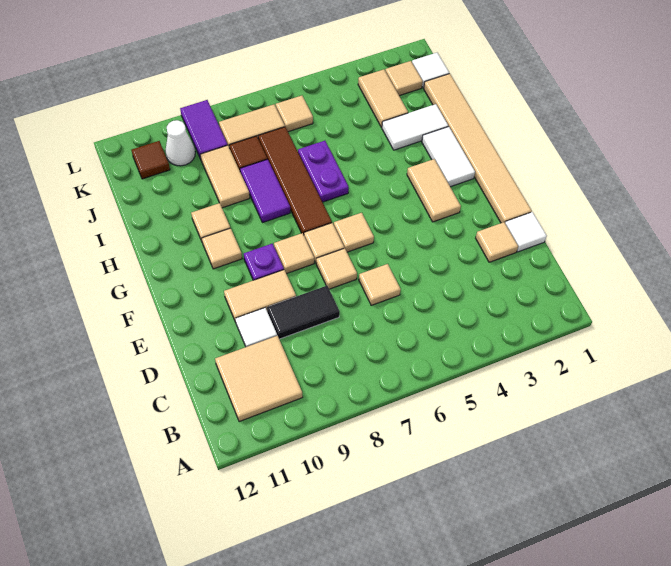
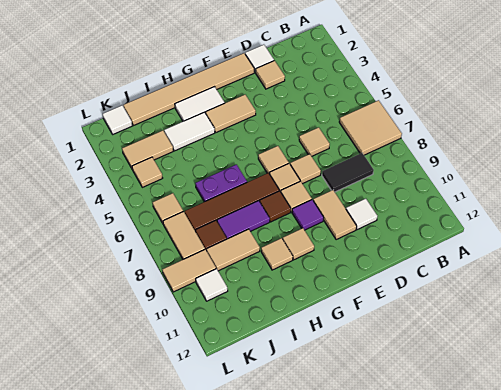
tan 2x2 tile [215,336,303,422] -> tan 2x2 tile moved to [339,100,402,155]
black 1x2 tile [267,286,340,339] -> black 1x2 tile turned to [322,153,374,192]
purple 1x1 plate [244,244,284,280] -> purple 1x1 tile [292,200,324,230]
white 1x2 tile [382,104,448,150] -> white 1x2 tile turned to [164,112,215,151]
tan 1x1 tile [385,61,423,96] -> tan 1x1 tile moved to [132,157,162,187]
purple 1x2 tile [180,100,228,159] -> tan 1x2 tile [162,249,216,292]
white 1x1 cone [165,120,195,166] -> white 1x1 tile [196,269,228,301]
brown 1x1 tile [131,141,170,179] -> brown 1x1 tile moved to [260,191,291,222]

